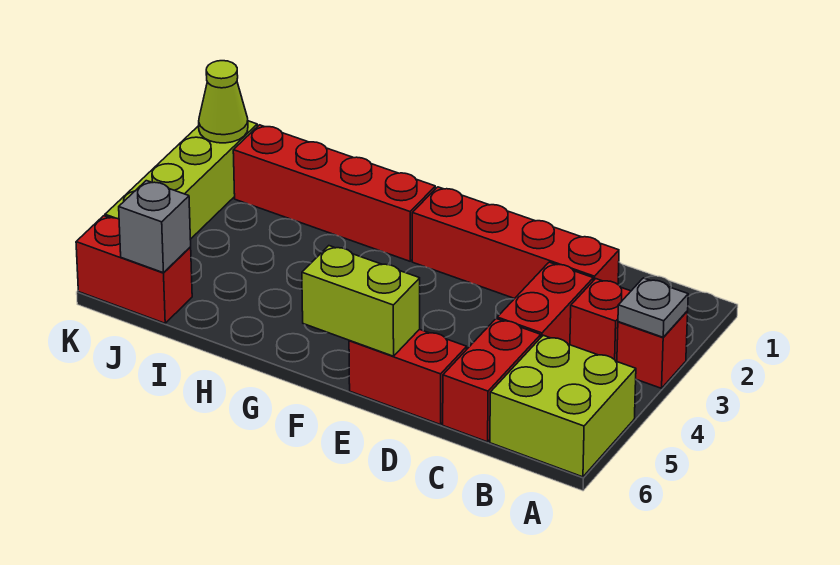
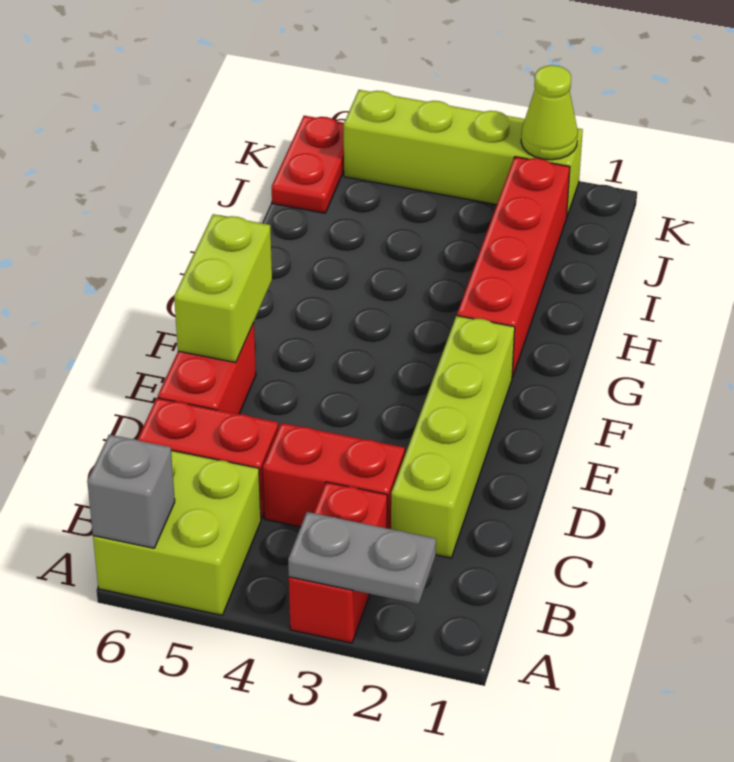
grey 1x1 plate [618,278,688,337] -> grey 1x2 plate [288,512,436,604]
red 1x4 brick [412,187,619,299] -> lime 1x4 brick [391,316,515,558]
red 1x2 brick [76,216,192,323] -> red 1x2 plate [272,116,344,213]
grey 1x1 brick [119,181,191,273] -> grey 1x1 brick moved to [87,435,175,548]

